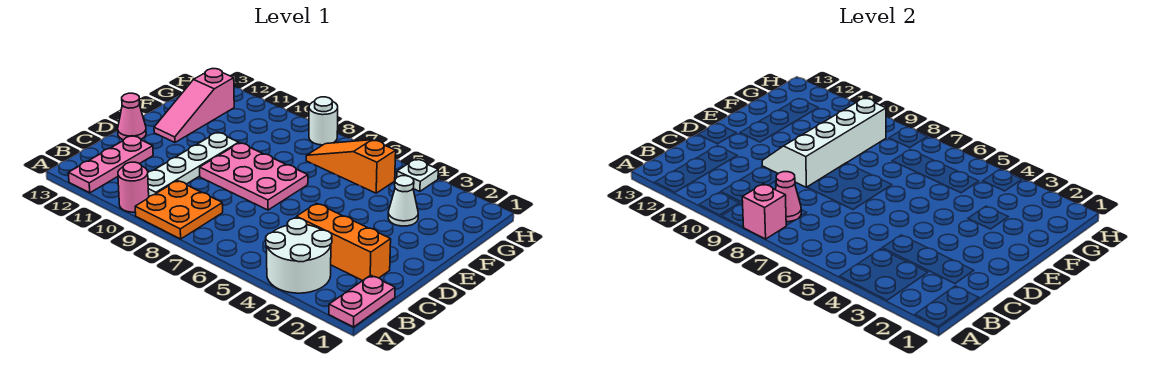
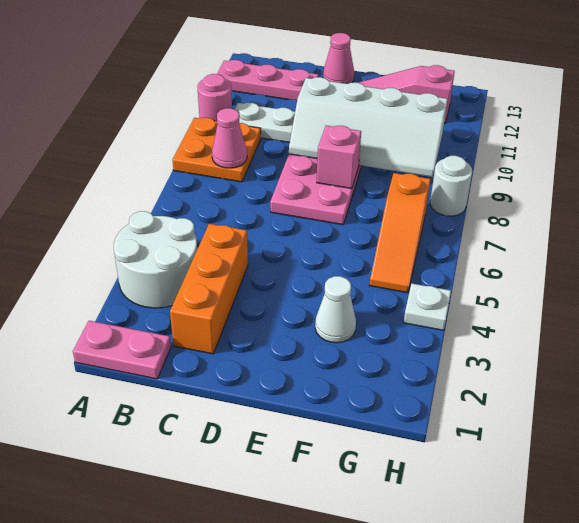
pink 1x1 brick [742,184,786,239] -> pink 1x1 brick moved to [317,126,361,189]
white 2x4 slope [762,98,886,187] -> white 2x4 slope turned to [289,77,447,177]
orange 1x3 slope [306,140,396,193] -> orange 1x3 slope turned to [369,173,430,293]

